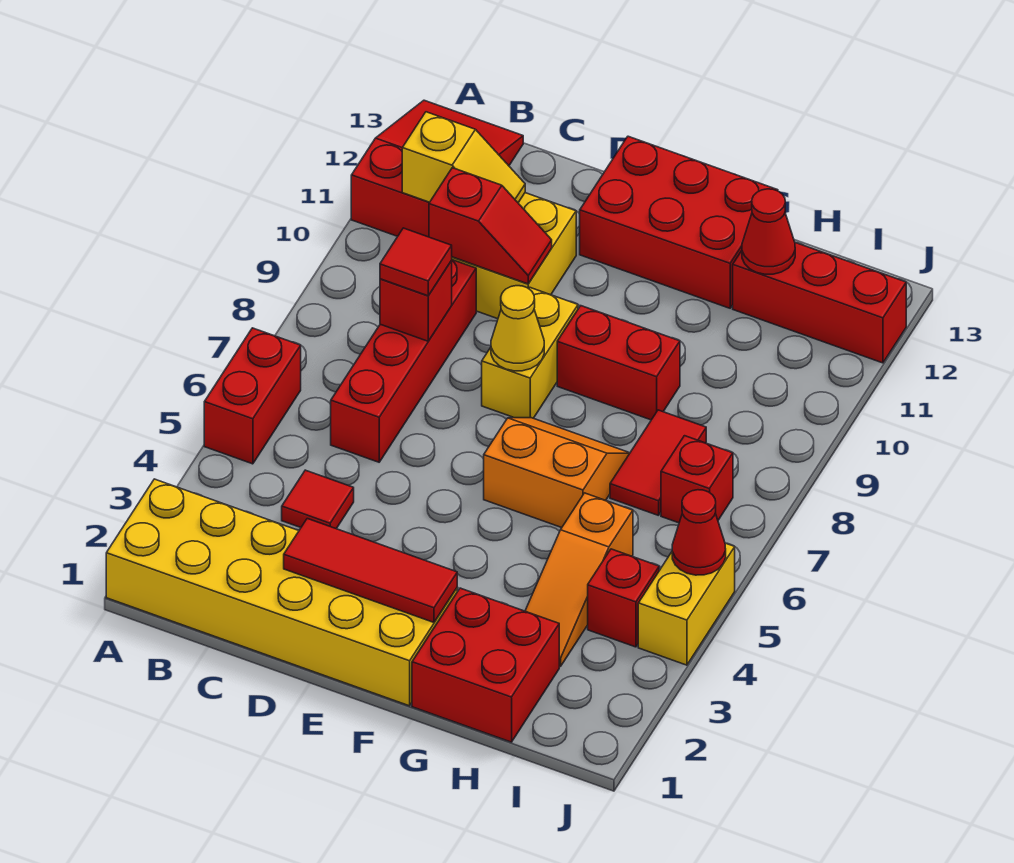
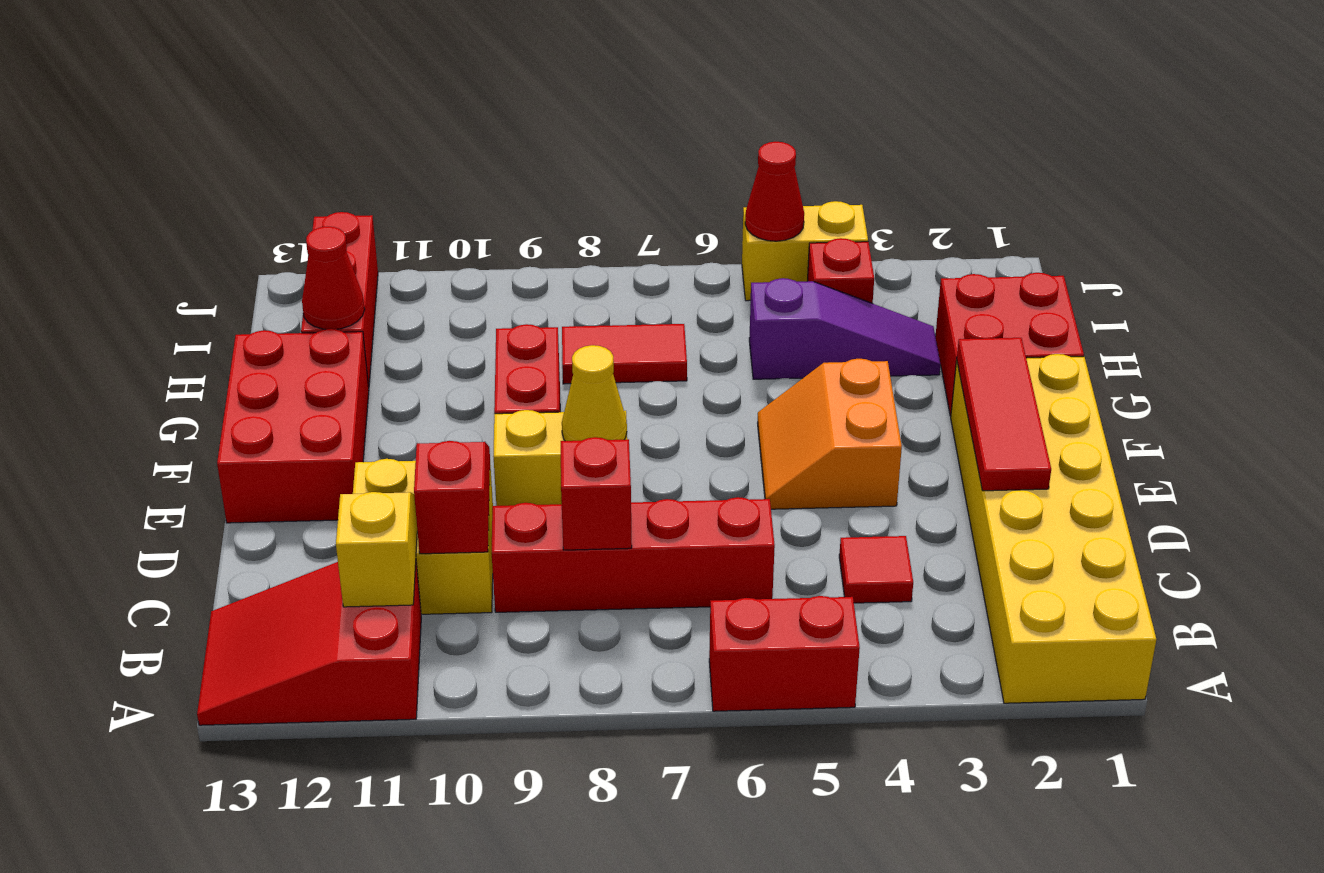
red 1x1 tile [380,228,452,296] -> none
orange 2x2 slope [484,418,630,528] -> orange 2x2 slope moved to [758,359,902,509]
orange 1x3 slope [525,493,633,667] -> purple 1x3 slope [749,278,941,379]
red 1x1 brick [661,436,733,523] -> none

